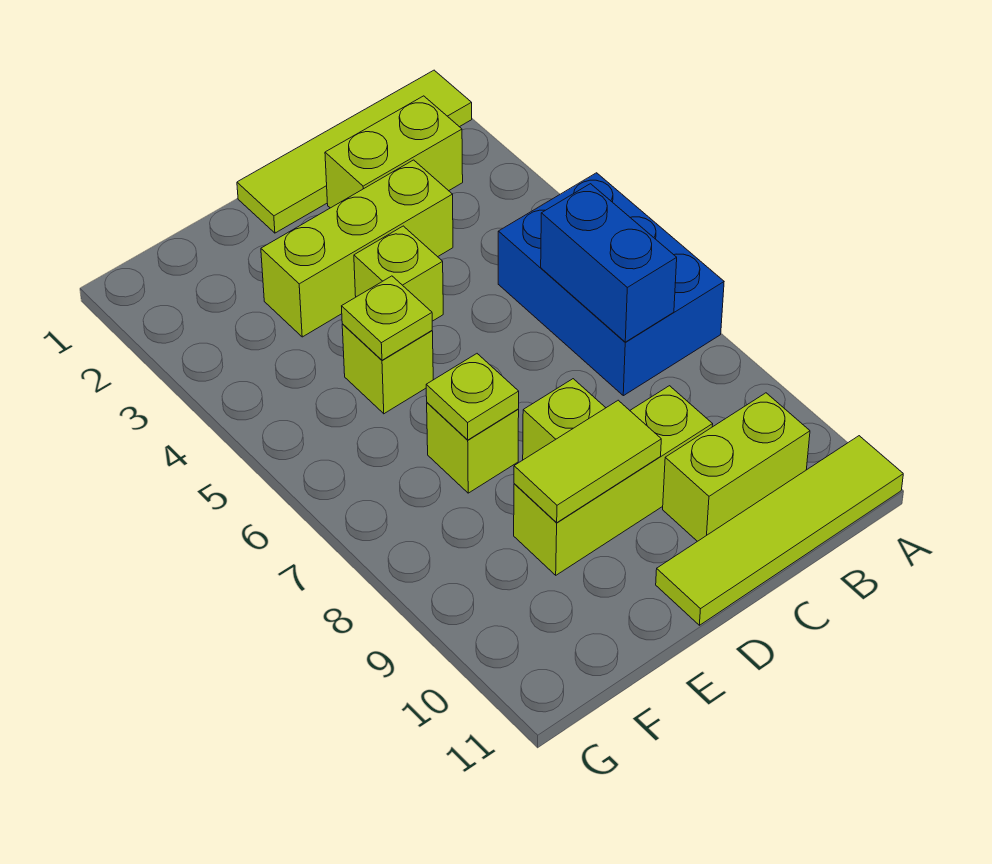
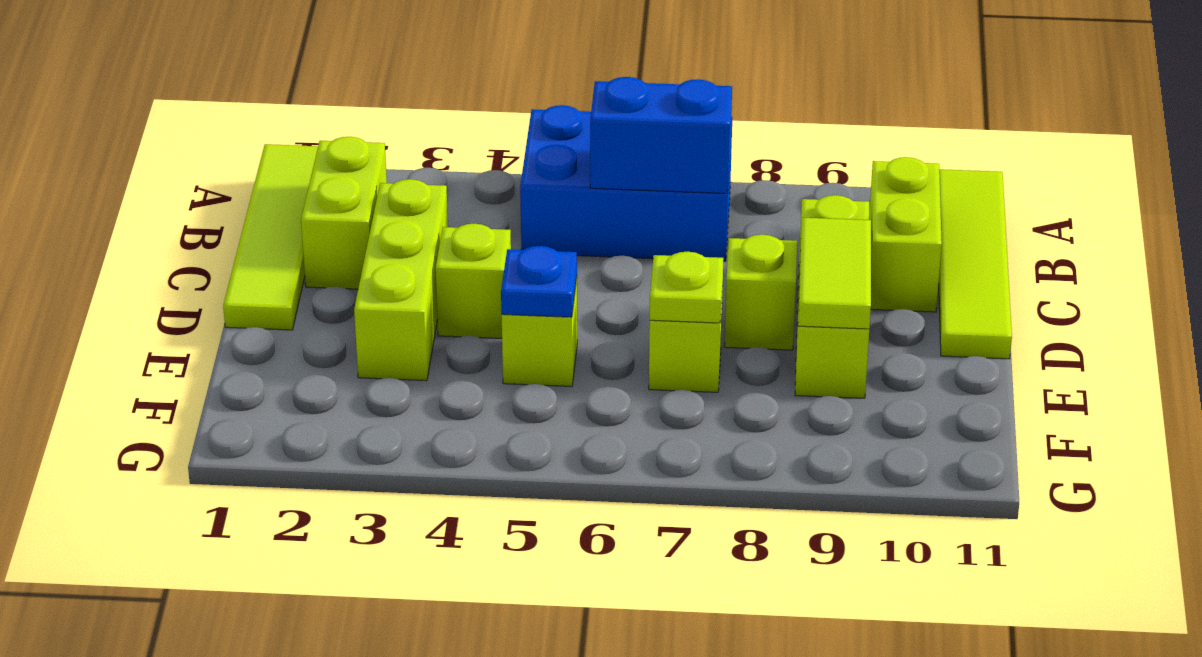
lime 1x1 plate [342,276,432,360] -> blue 1x1 plate [501,246,577,317]

